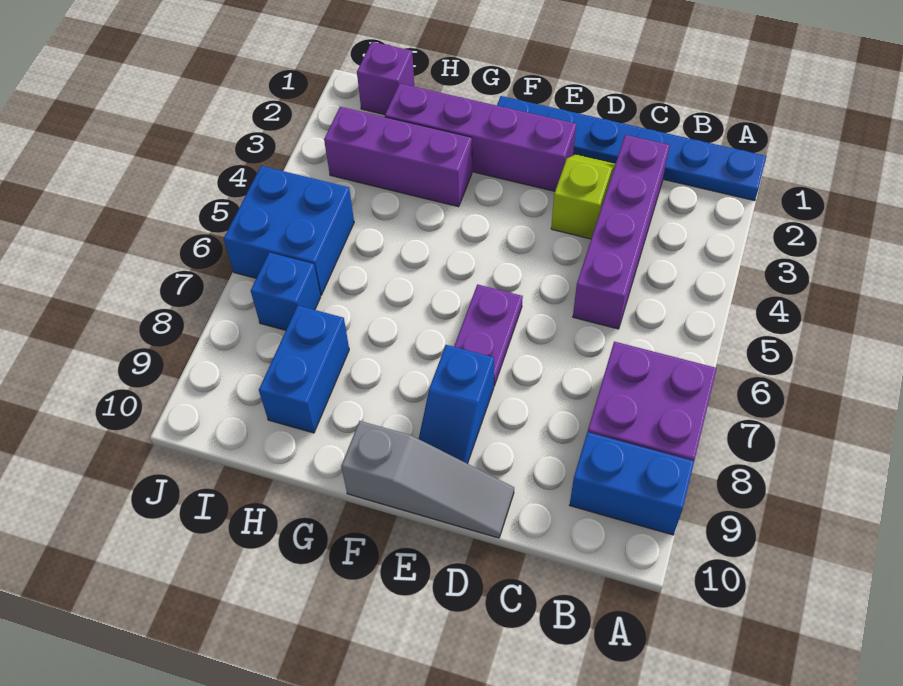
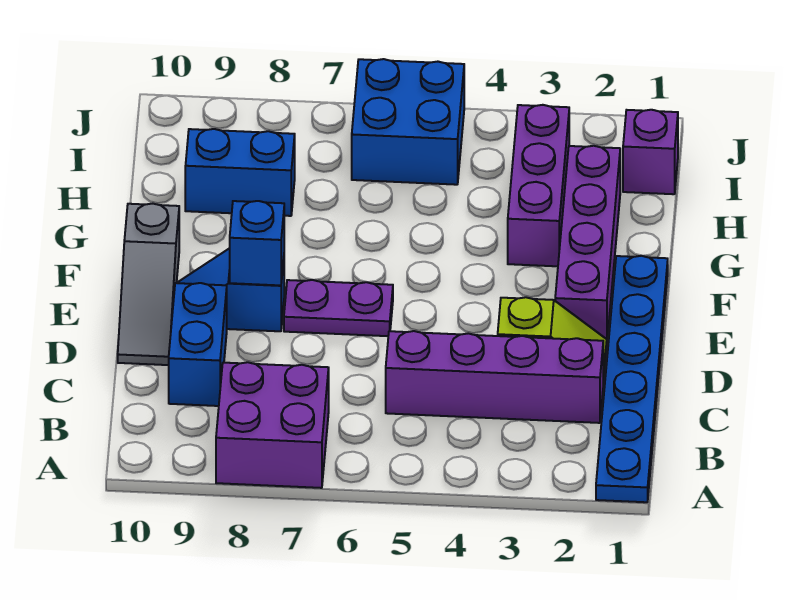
blue 1x2 brick [570,432,694,535] -> blue 1x2 brick moved to [169,283,227,406]
blue 1x1 brick [251,253,321,330] -> blue 1x1 brick moved to [230,201,284,285]

